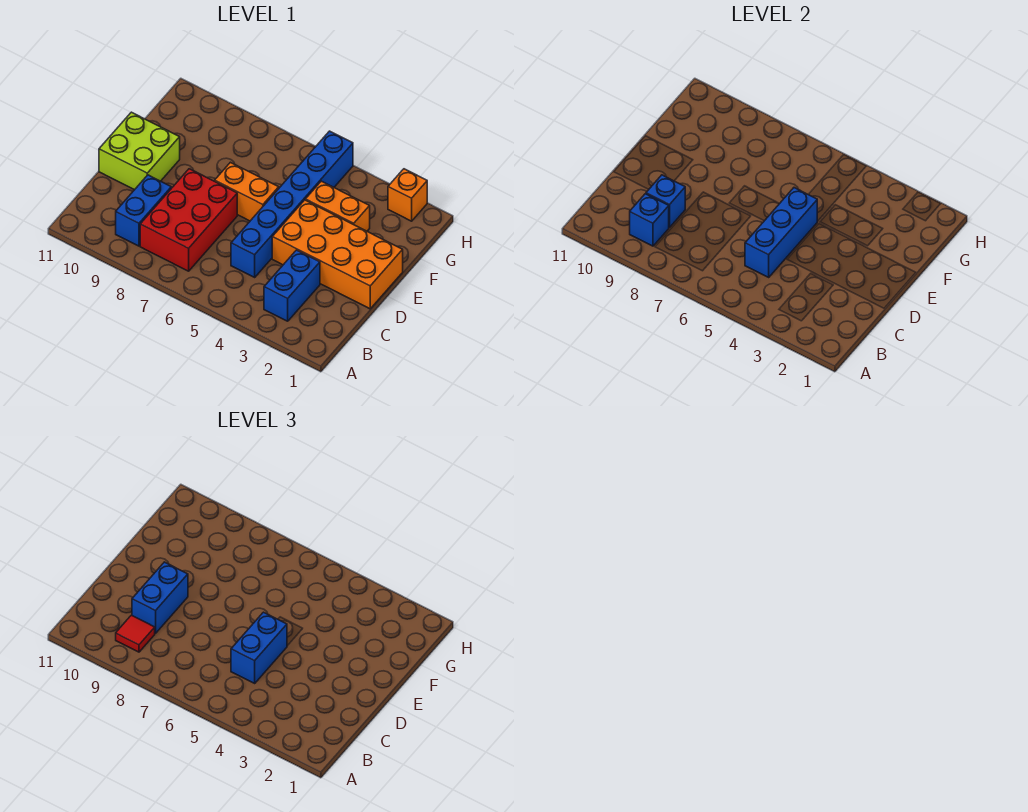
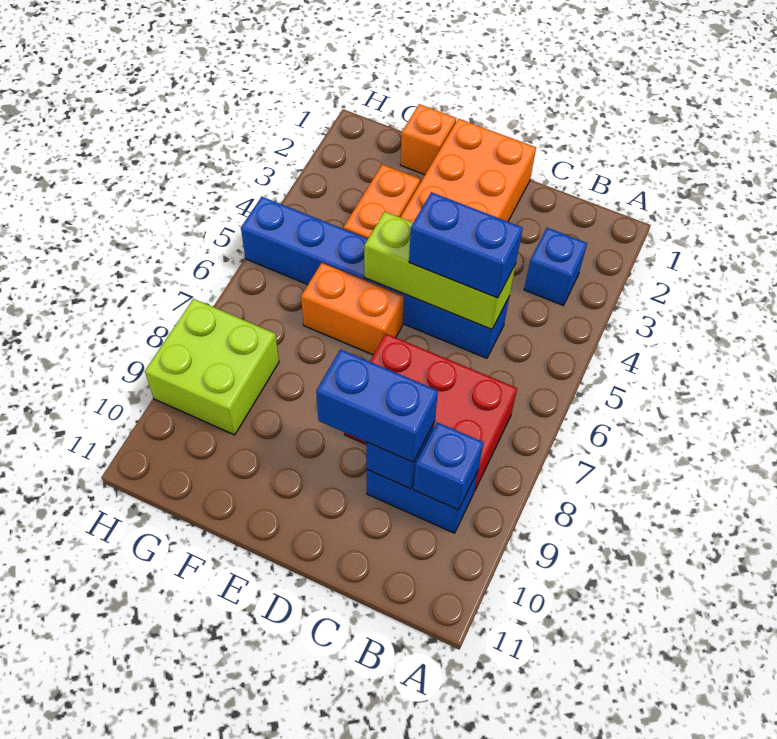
blue 1x2 brick [264,250,320,321] -> blue 1x1 brick [524,228,587,305]
red 1x1 tile [116,615,155,652] -> none
blue 1x3 brick [745,188,817,277] -> lime 1x3 brick [364,212,516,329]
lime 2x2 brick [99,112,180,190] -> lime 2x2 brick moved to [145,299,279,435]
orange 1x2 brick [215,162,279,221] -> orange 1x2 brick turned to [301,263,404,355]
orange 1x1 brick [388,169,427,221] -> orange 1x1 brick moved to [400,104,456,175]

